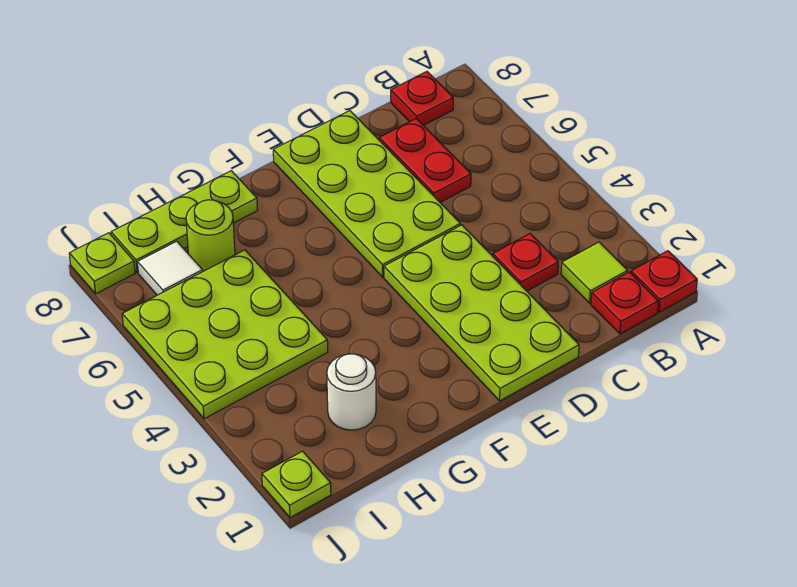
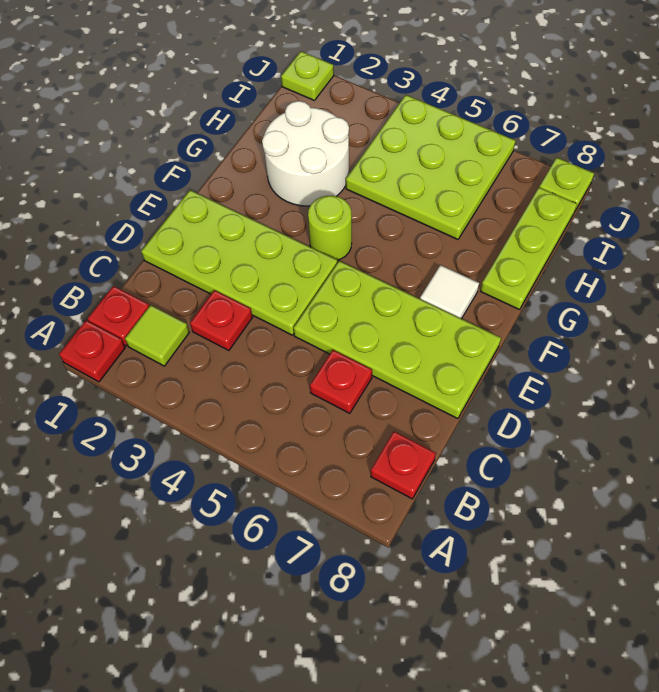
red 1x2 plate [379,119,471,202] -> red 1x1 plate [310,350,372,413]
white 1x1 round brick [327,354,376,430] -> white 2x2 round brick [262,101,349,206]
lime 1x1 round brick [186,200,235,271] -> lime 1x1 round brick moved to [308,196,352,260]
white 1x1 tile [137,241,203,295] -> white 1x1 tile moved to [420,265,479,319]

